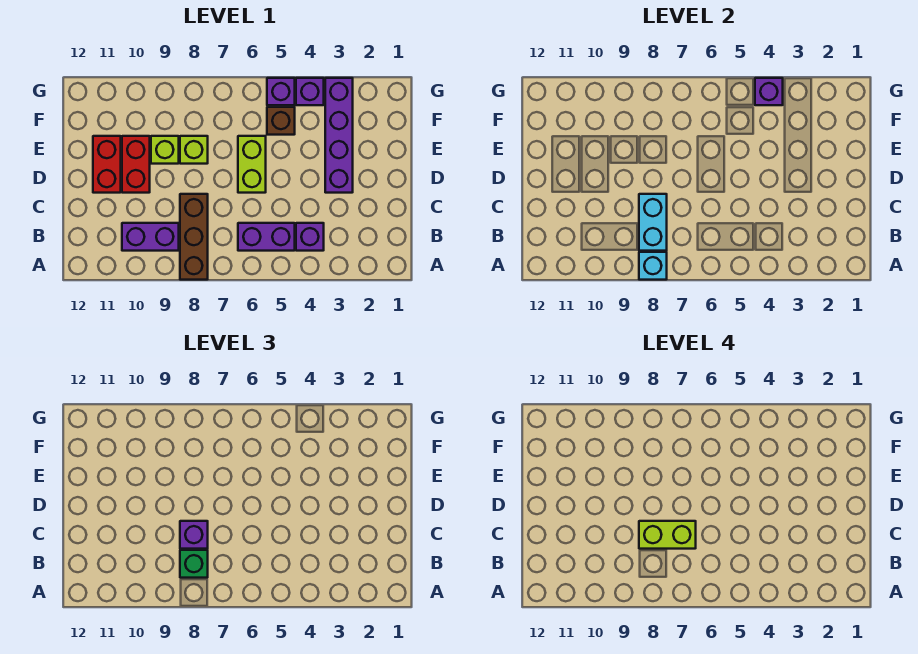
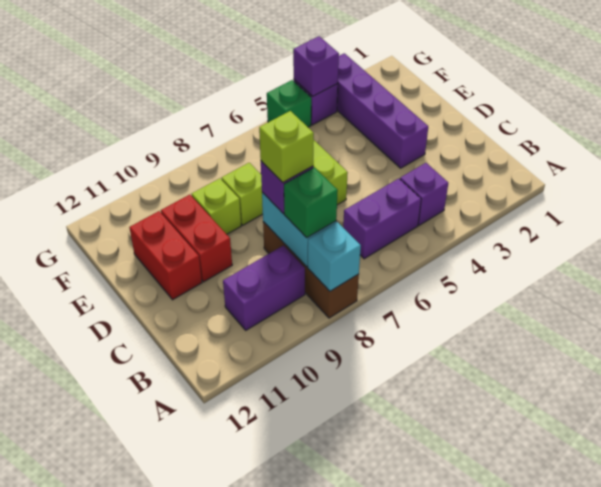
lime 1x2 brick [639,521,696,549] -> lime 1x1 brick [259,111,314,182]
brown 1x1 brick [267,107,295,135] -> none
purple 1x1 brick [267,78,295,105] -> green 1x1 brick [267,80,311,127]

